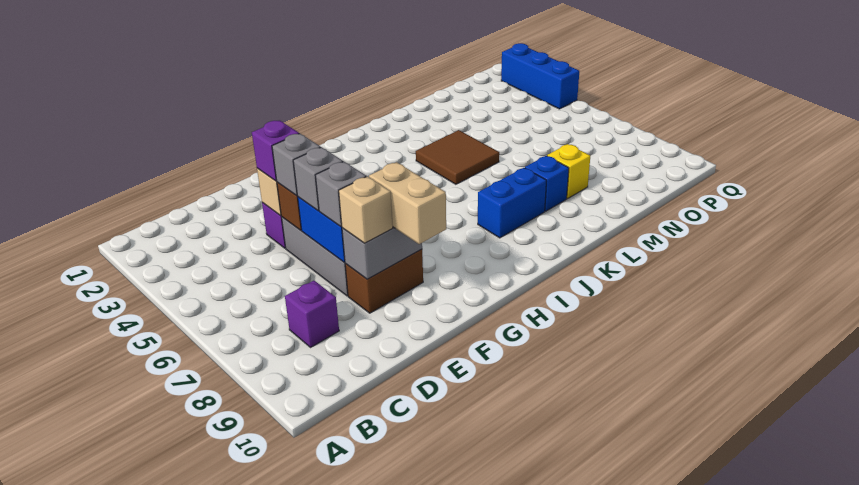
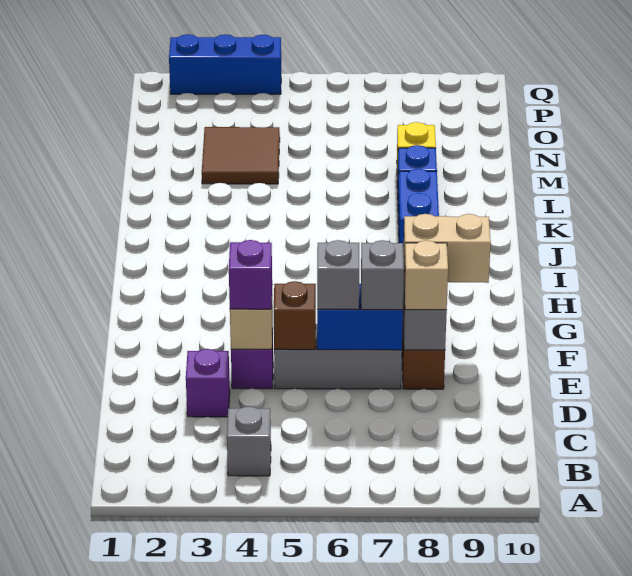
purple 1x1 brick [285,281,339,347] -> purple 1x1 brick moved to [186,349,230,417]
grey 1x1 brick [272,134,321,196] -> grey 1x1 brick moved to [227,406,271,476]
brown 2x2 tile [416,130,499,184] -> brown 2x2 tile moved to [202,127,280,184]

